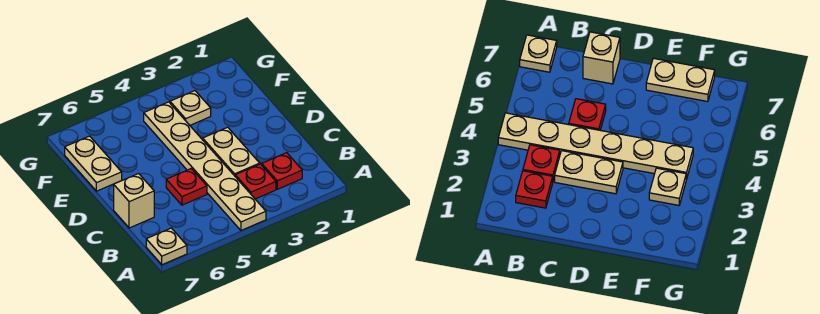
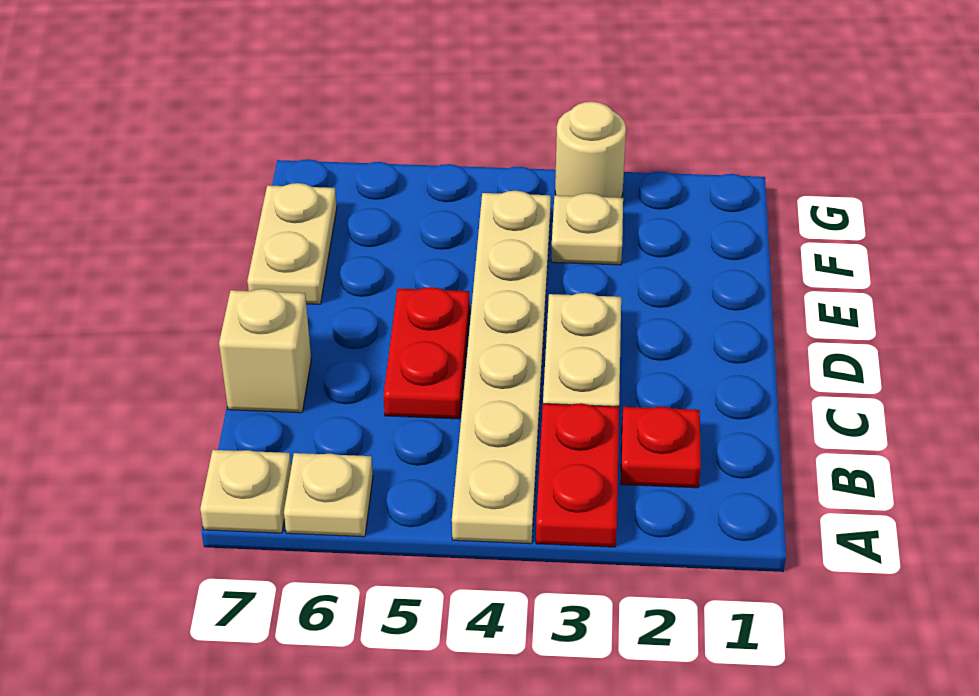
none -> tan 1x1 plate [284,453,373,537]
red 1x1 plate [235,164,276,199] -> red 1x2 plate [536,403,619,547]
red 1x1 plate [166,169,207,205] -> red 1x2 plate [384,287,470,419]
none -> tan 1x1 round brick [555,102,626,198]

